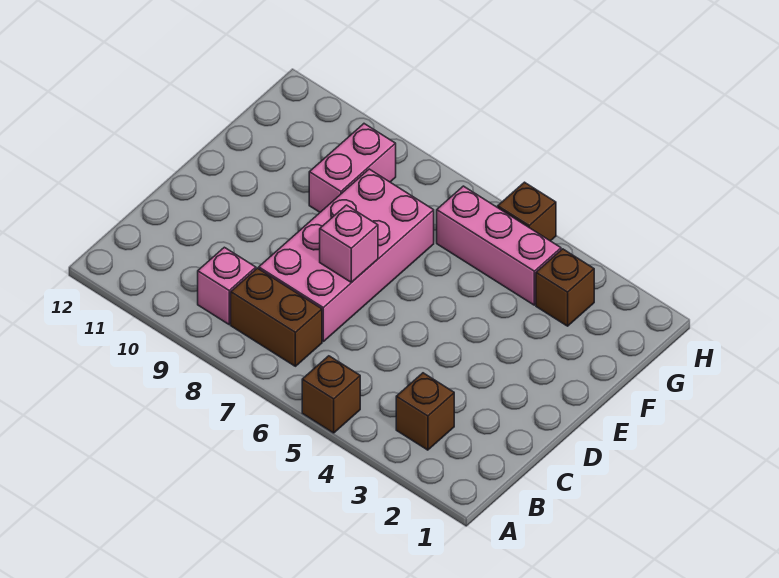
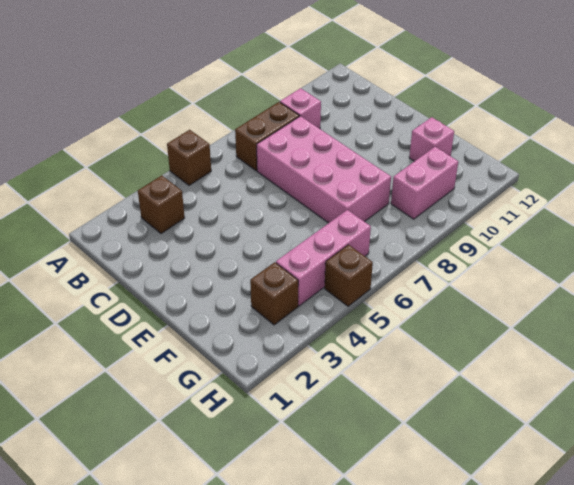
pink 1x1 brick [320,205,378,282] -> pink 1x1 brick moved to [409,117,454,161]
pink 1x2 brick [309,124,396,212] -> pink 1x2 brick turned to [391,147,458,219]

